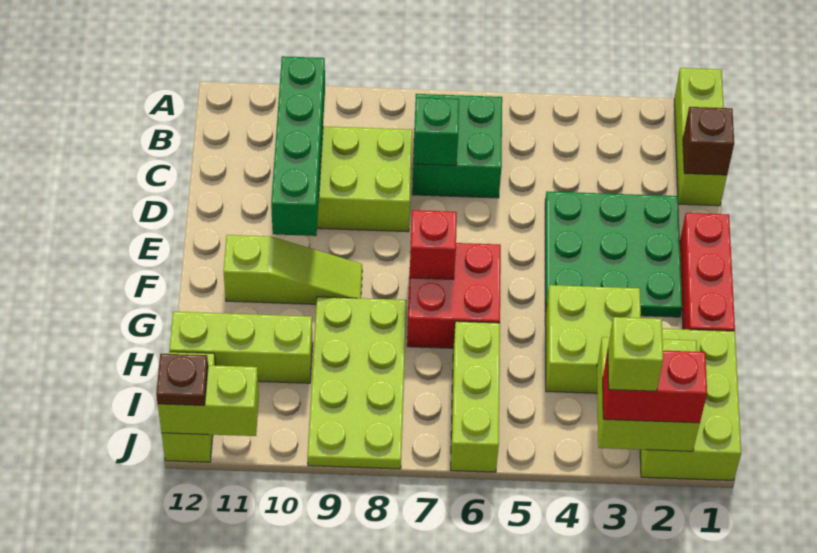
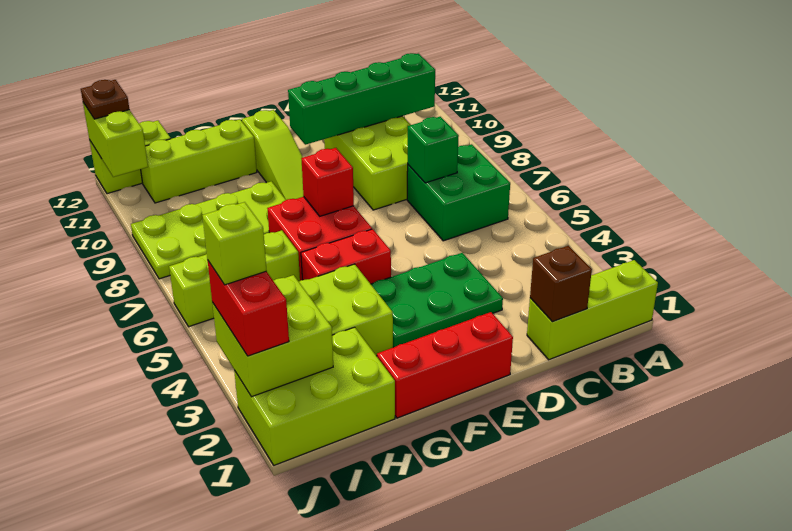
green 3x3 plate [545,191,682,317] -> green 2x3 plate [371,253,503,347]
none -> red 1x2 brick [301,229,391,284]
lime 1x3 brick [169,312,313,383] -> lime 1x3 brick turned to [141,119,257,203]

